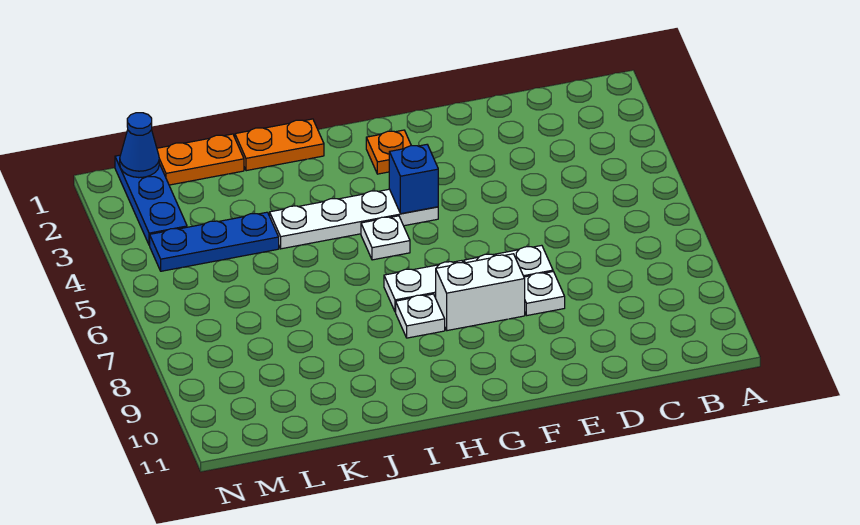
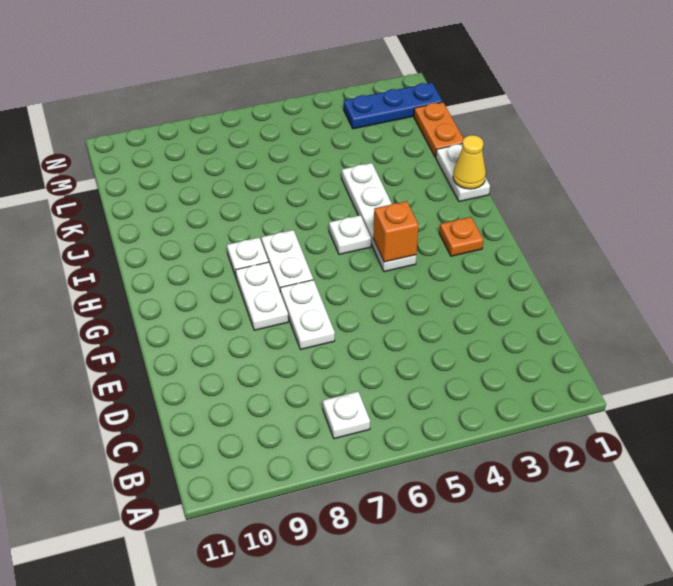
white 1x1 plate [524,272,565,315] -> white 1x1 plate moved to [323,392,370,439]
white 1x2 brick [436,254,525,331] -> white 1x2 plate [236,262,288,330]
blue 1x1 brick [389,145,438,214] -> orange 1x1 brick [373,201,419,262]
orange 1x2 plate [235,119,324,171] -> white 1x2 plate [436,144,490,202]
none -> yellow 1x1 cone [453,135,486,189]
blue 1x3 plate [150,212,279,271] -> none
blue 1x1 cone [120,113,159,178] -> none

